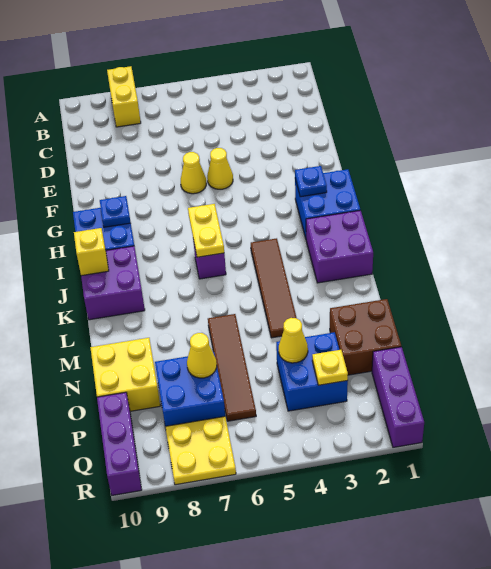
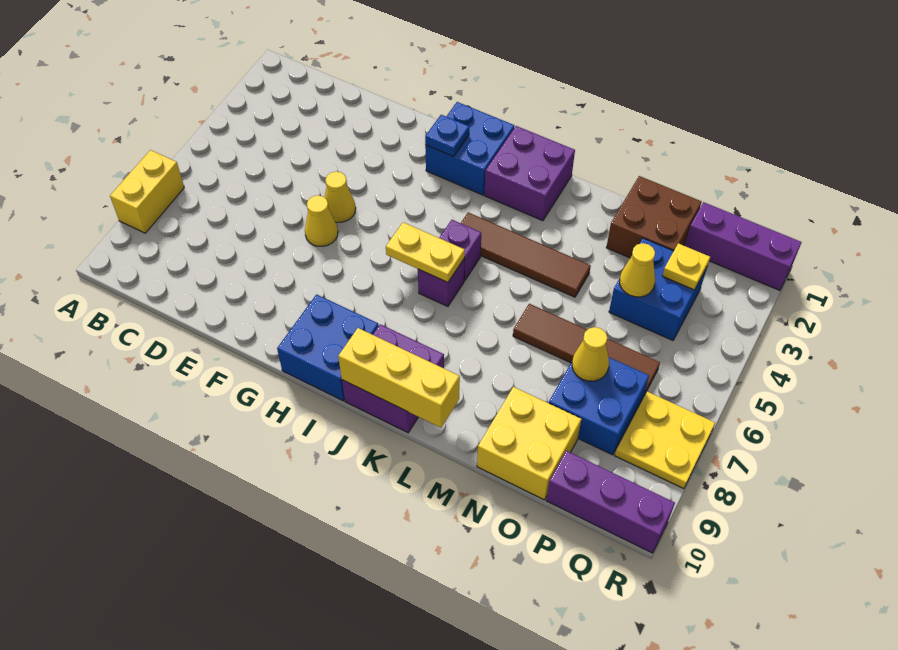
yellow 1x2 brick [107,66,141,127] -> yellow 1x2 brick turned to [110,150,184,233]
blue 1x1 plate [100,196,131,227] -> none
none -> purple 1x1 brick [439,220,481,281]
yellow 1x1 brick [74,228,109,276] -> yellow 1x3 brick [338,328,460,428]

